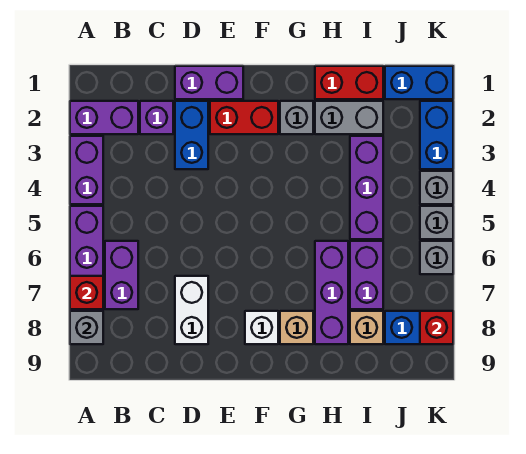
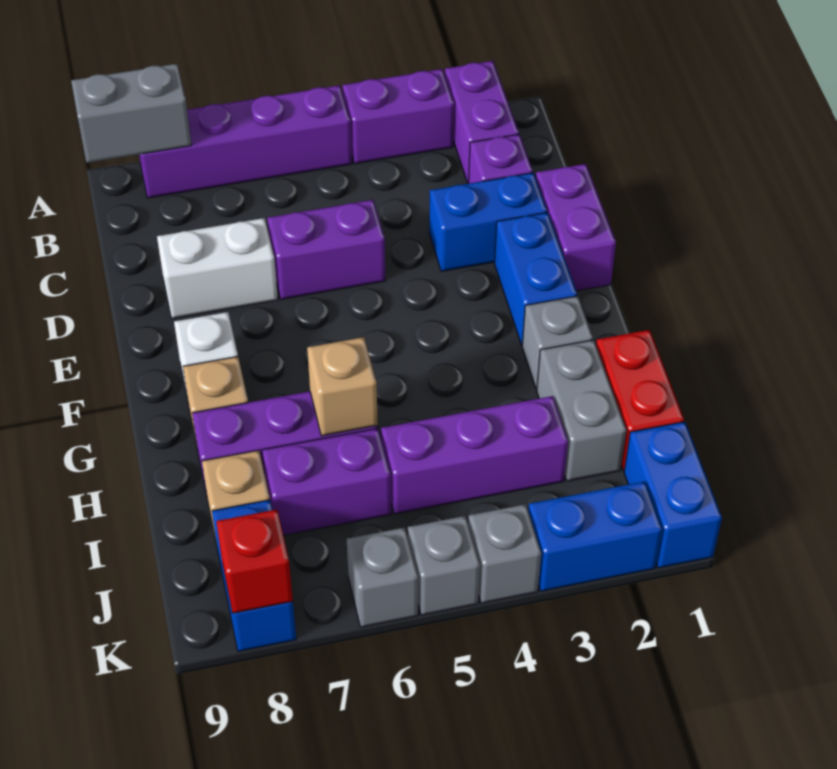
red 1x1 brick [70,276,103,309] -> none
grey 1x1 brick [70,311,103,344] -> grey 1x2 brick [71,64,191,163]
purple 1x2 brick [105,241,138,309] -> purple 1x2 brick moved to [267,200,385,299]
red 1x2 brick [210,101,278,134] -> blue 1x2 brick [495,212,577,345]
none -> tan 1x1 brick [307,337,378,436]

